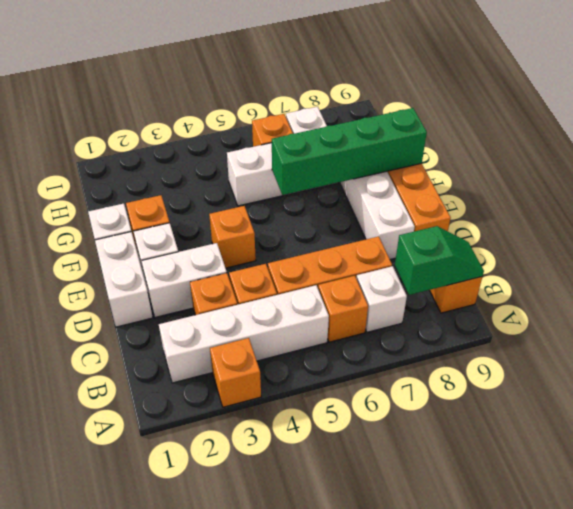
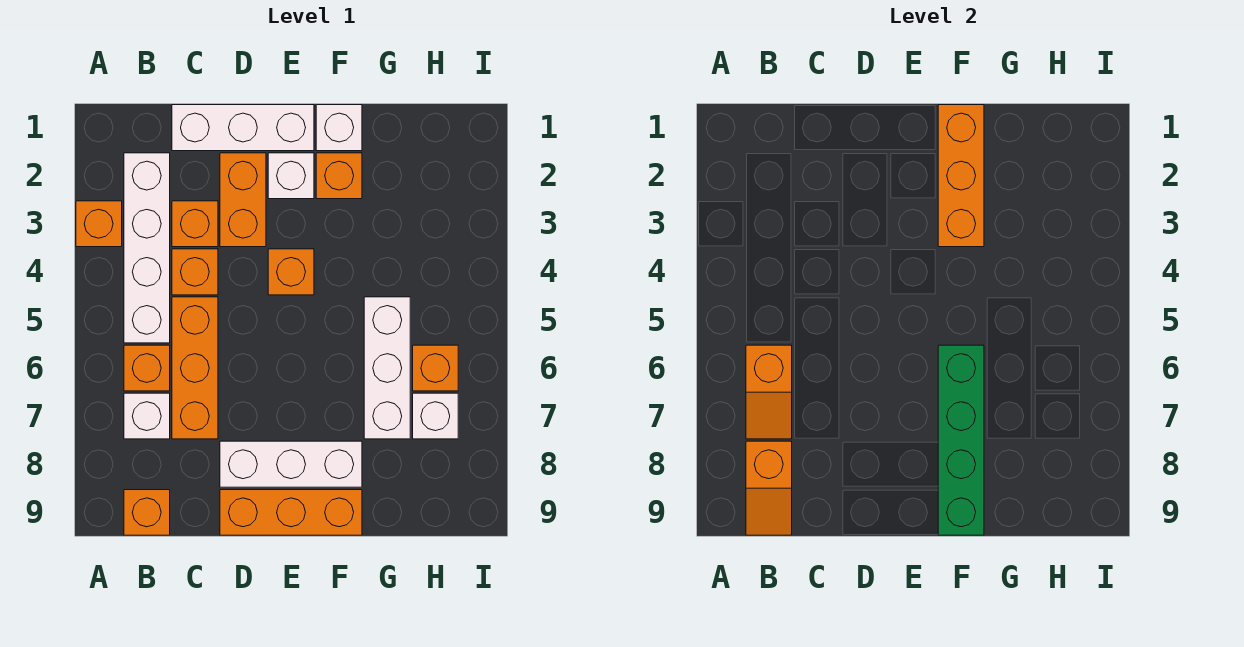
none -> orange 1x2 slope [746,345,792,439]
green 1x2 slope [395,226,484,295] -> orange 1x2 slope [746,441,792,535]
white 1x2 brick [95,232,153,327] -> white 1x3 brick [172,105,314,151]
white 1x2 brick [142,243,227,317] -> orange 1x2 brick [220,153,266,247]
none -> orange 1x3 brick [938,105,984,247]

